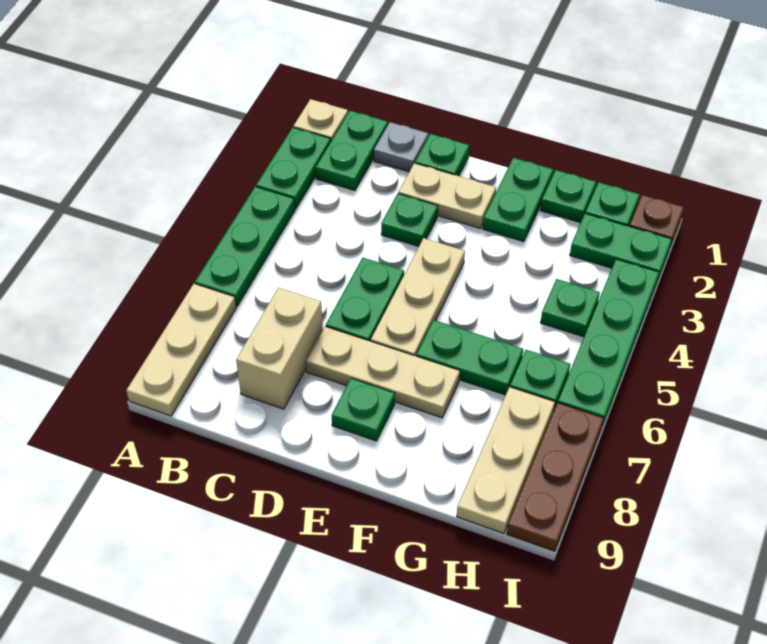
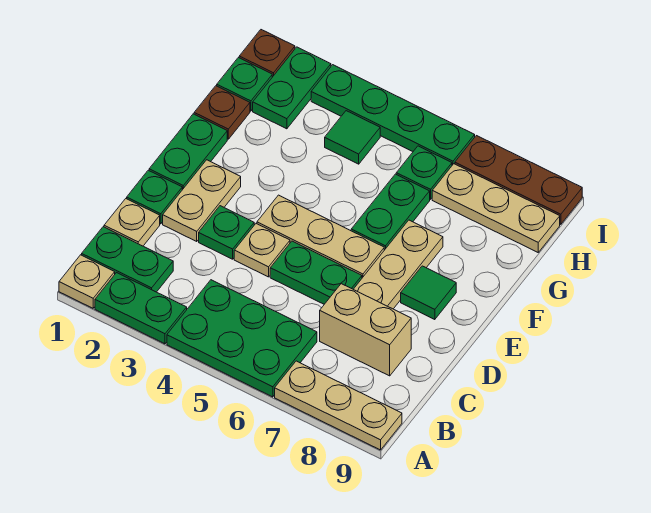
green 1x3 plate [195,186,295,306] -> green 2x3 plate [167,280,317,397]
grey 1x1 plate [374,122,428,172] -> tan 1x1 plate [104,199,160,246]
none -> tan 1x1 plate [234,224,290,277]
green 1x1 plate [332,378,395,441] -> green 1x1 tile [401,266,456,320]
green 1x2 plate [483,158,553,242] -> green 1x2 plate turned to [149,114,227,190]
green 1x1 plate [541,170,596,223] -> brown 1x1 plate [194,86,250,139]
green 1x1 plate [541,279,600,337] -> green 1x1 tile [325,111,380,164]

